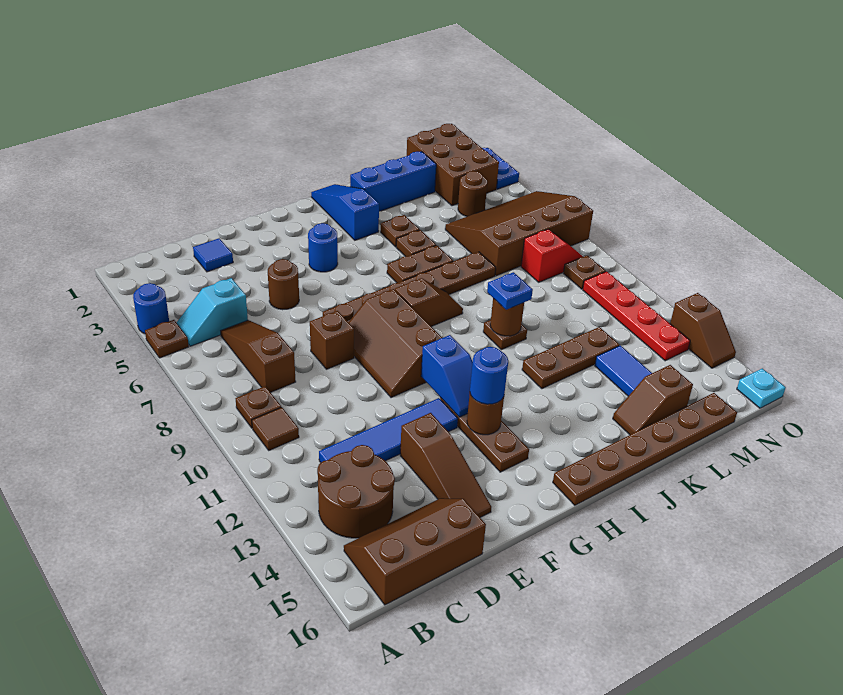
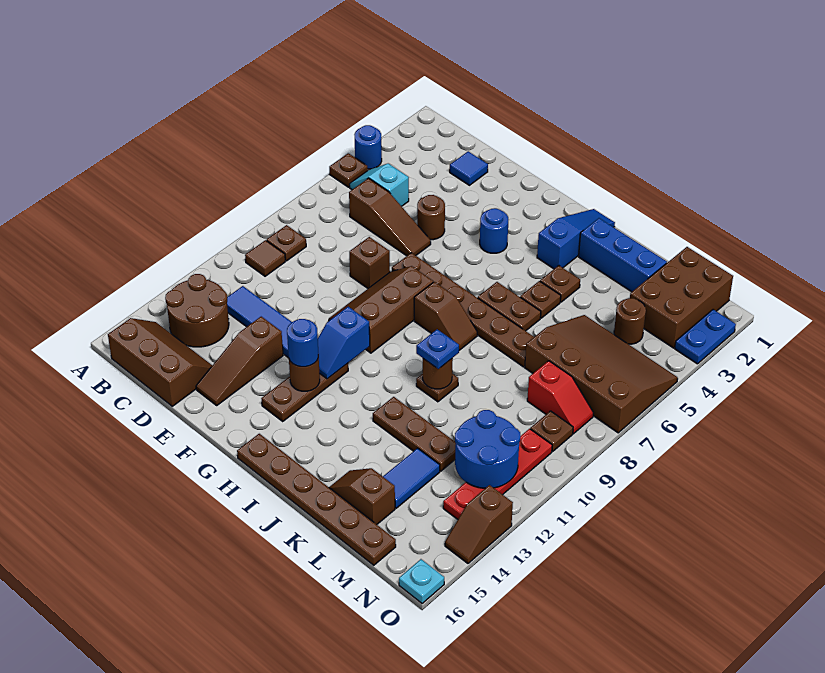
brown 1x3 slope [221,320,296,393] -> brown 1x3 slope turned to [349,178,431,256]
none -> blue 2x2 round brick [455,410,521,488]

